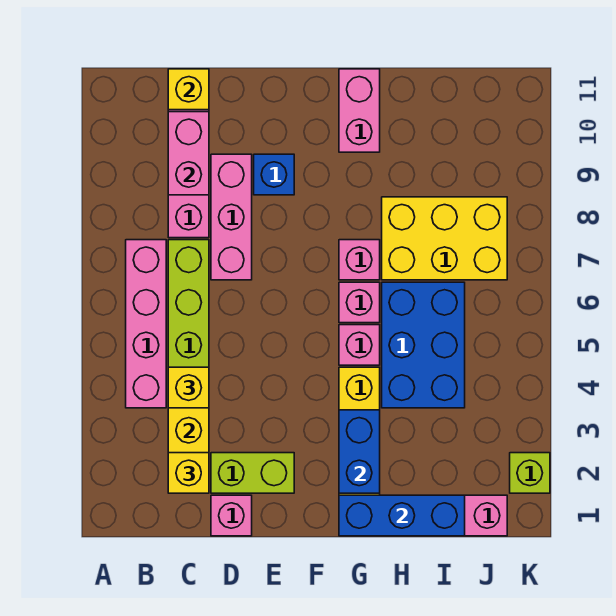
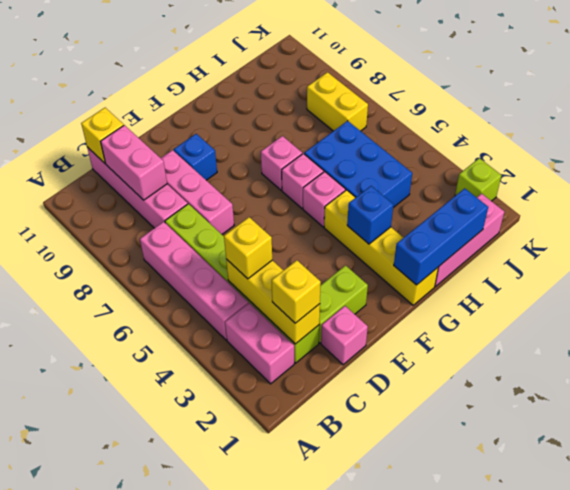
blue 1x2 brick [339,410,380,493] -> blue 1x1 brick [347,186,393,244]
pink 1x2 brick [339,69,380,152] -> pink 1x2 brick moved to [225,303,294,384]
yellow 2x3 brick [382,197,507,280] -> yellow 1x2 brick [307,72,368,131]

